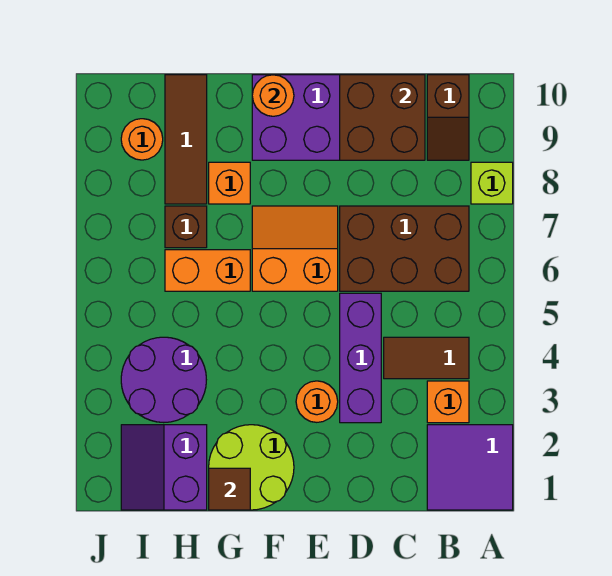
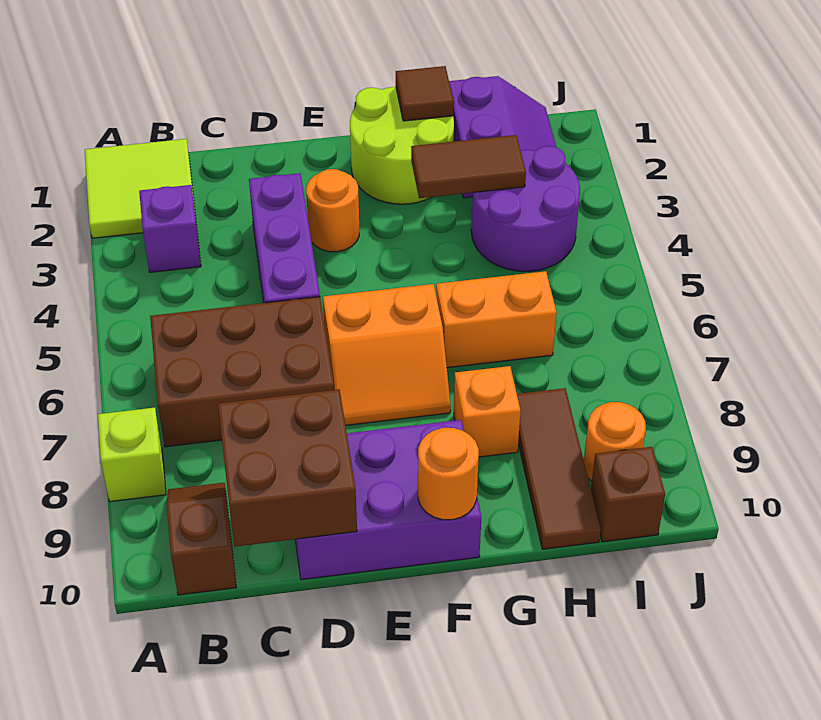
purple 2x2 tile [427,425,513,510] -> lime 2x2 tile [85,139,195,238]
orange 1x1 brick [427,381,469,423] -> purple 1x1 brick [139,185,201,272]
brown 1x2 tile [384,337,469,379] -> brown 1x2 tile moved to [411,135,526,198]
brown 1x1 brick [165,206,207,248] -> brown 1x1 brick moved to [591,447,665,542]

